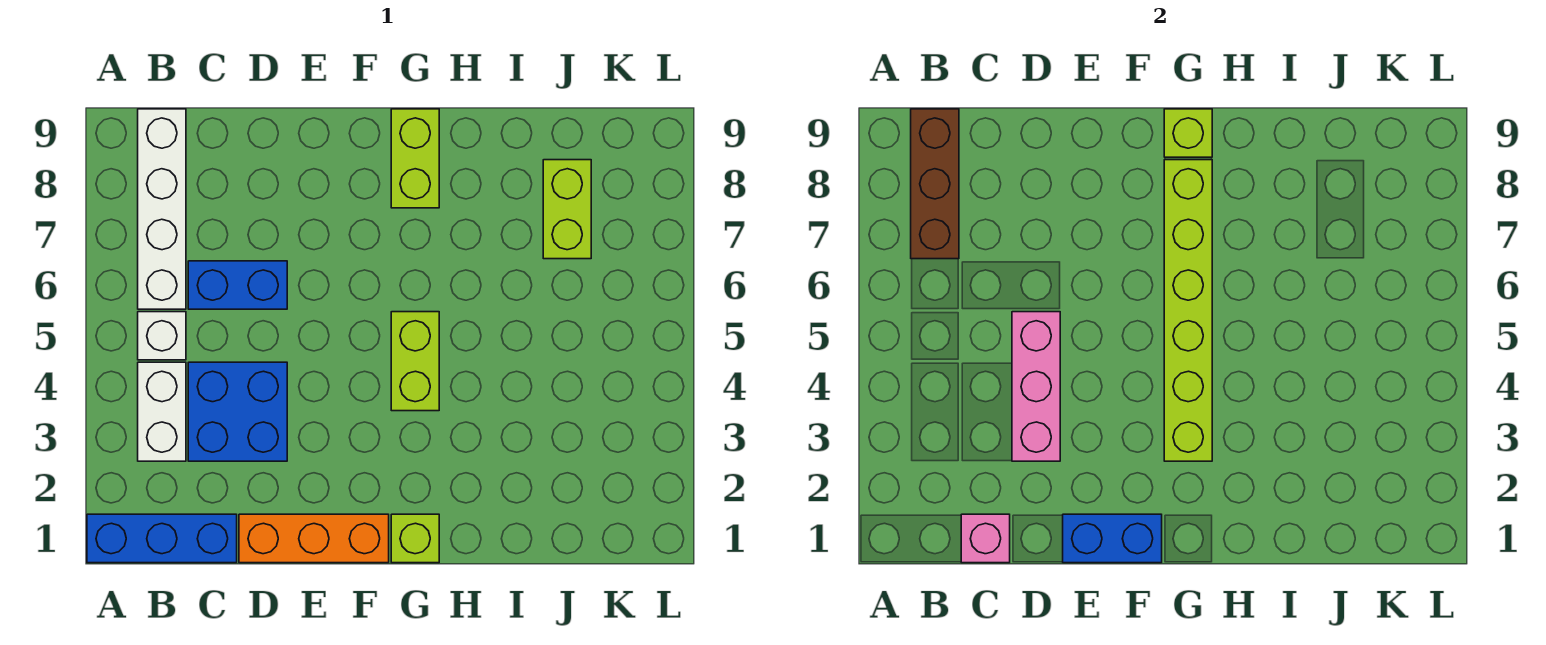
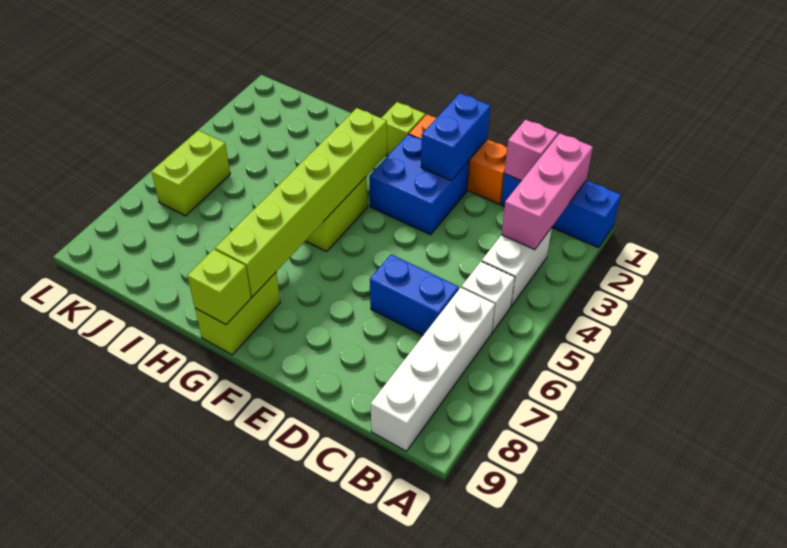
brown 1x3 brick [911,109,959,259] -> none
blue 2x2 brick [188,362,287,461] -> blue 2x2 brick moved to [369,134,469,235]
pink 1x3 brick [1012,312,1060,461] -> pink 1x3 brick moved to [501,133,593,250]
blue 1x2 brick [1063,514,1162,563] -> blue 1x2 brick turned to [421,93,490,180]
lime 1x2 brick [543,160,591,259] -> lime 1x2 brick moved to [152,130,230,216]

